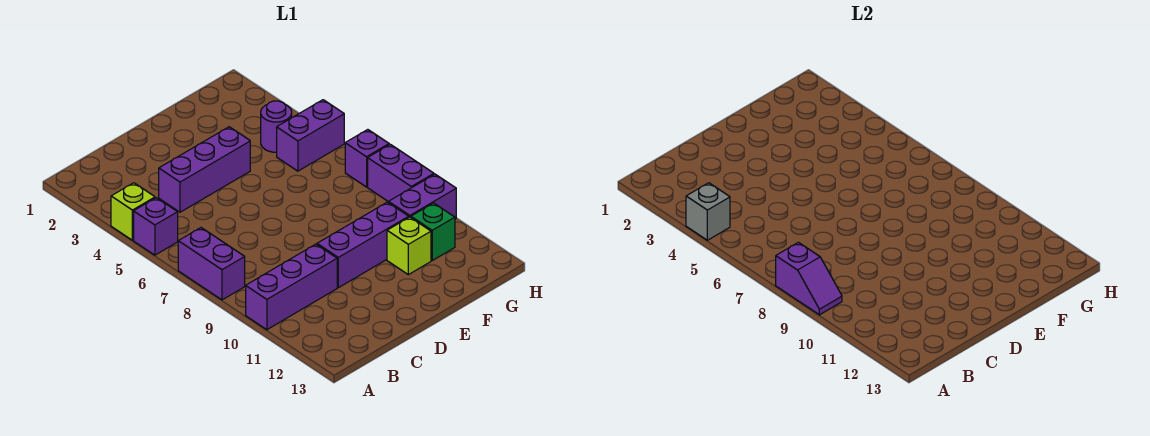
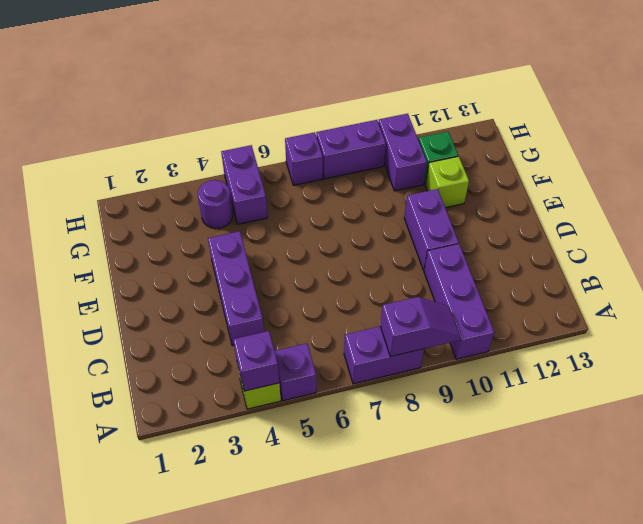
grey 1x1 brick [686,183,730,240] -> purple 1x1 brick [233,331,279,391]
purple 1x3 brick [317,202,409,288] -> purple 1x2 brick [404,189,459,270]

